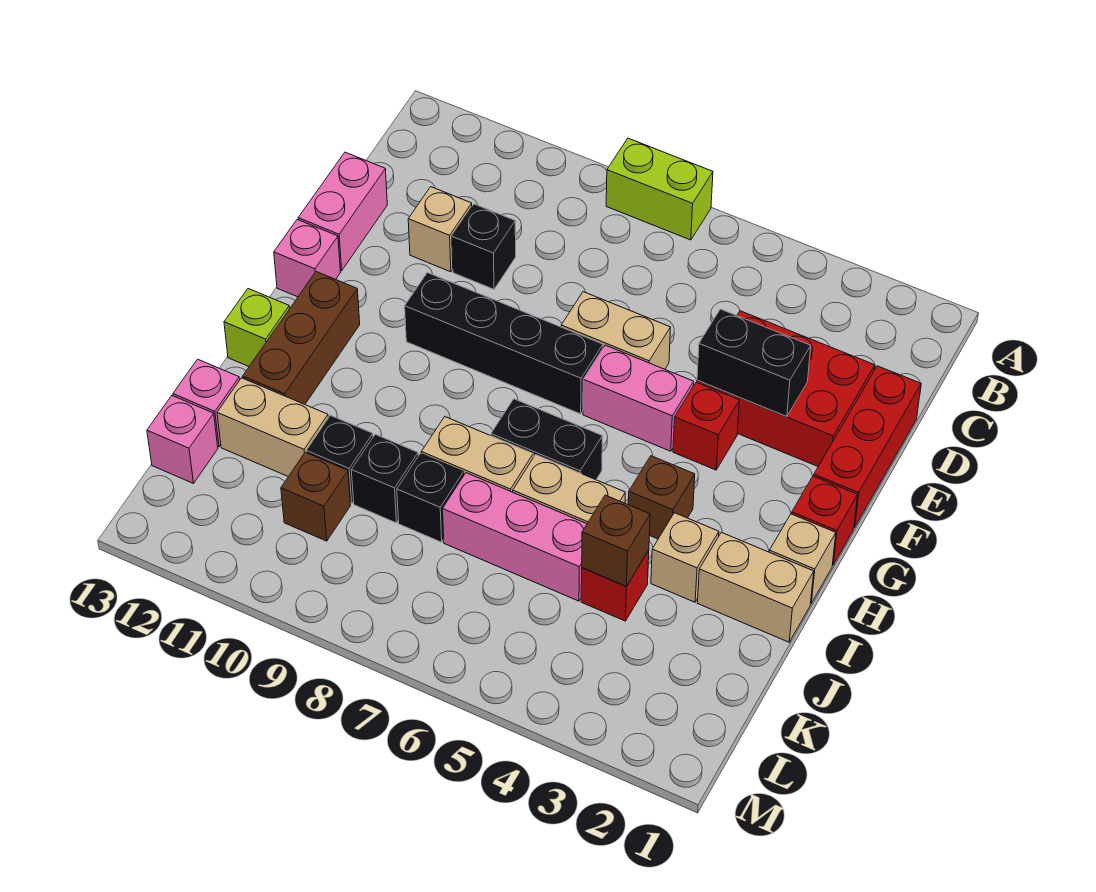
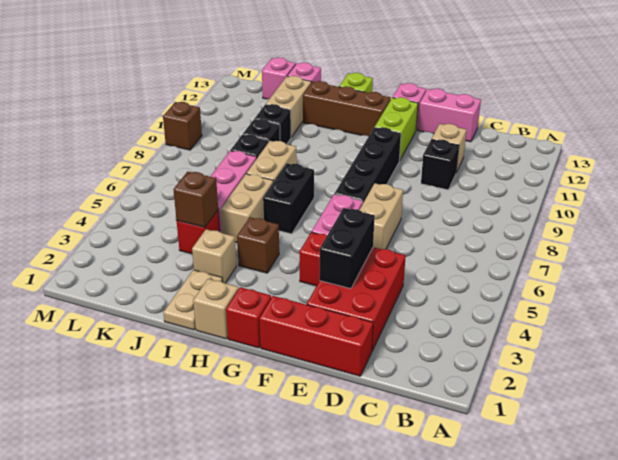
lime 1x2 brick [606,138,713,240] -> lime 1x2 brick moved to [375,97,418,161]
tan 1x2 brick [698,532,814,642] -> tan 1x2 plate [163,270,222,330]
brown 1x1 brick [281,452,351,541] -> brown 1x1 brick moved to [163,102,202,150]

